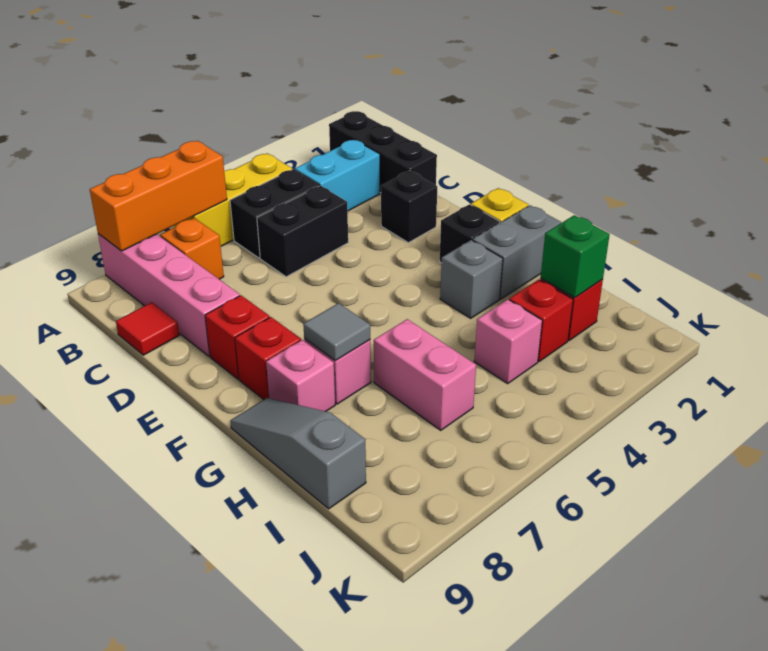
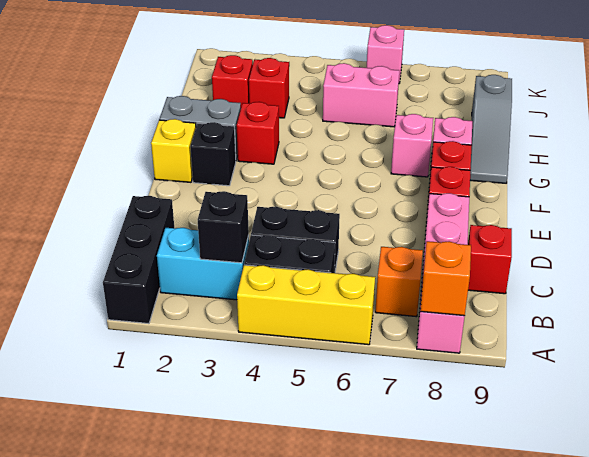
orange 1x3 brick [90,141,227,251] -> orange 1x1 brick [420,241,471,316]
red 1x1 tile [116,302,179,355] -> red 1x1 brick [468,225,512,294]
black 1x1 brick [381,171,437,243] -> black 1x1 brick moved to [198,191,249,263]
grey 1x1 brick [440,240,503,318] -> red 1x1 brick [237,102,279,164]
grey 1x1 tile [303,303,370,360] -> none
pink 1x2 brick [374,319,476,430] -> pink 1x2 brick turned to [323,63,399,127]
green 1x1 brick [541,215,610,298] -> none
pink 1x1 brick [474,300,542,384] -> pink 1x1 brick moved to [367,25,404,83]

